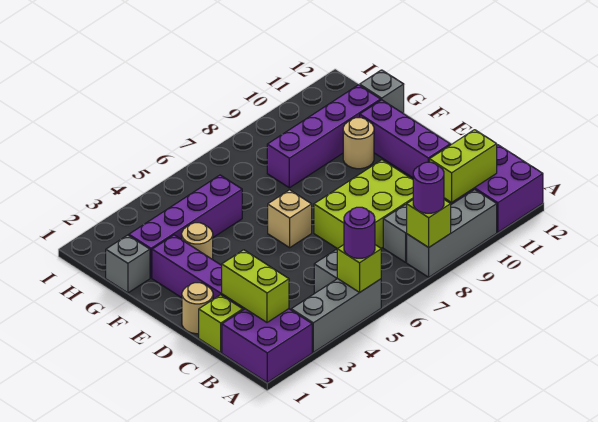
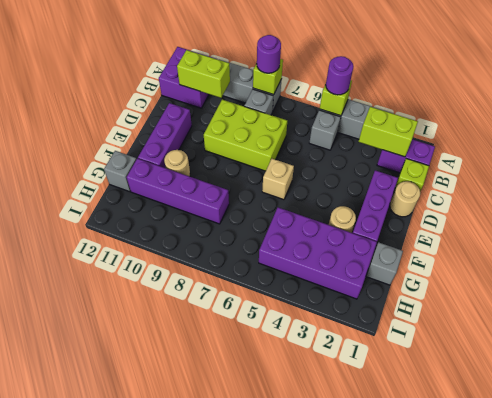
purple 2x2 brick [222,309,312,382] -> purple 1x2 brick [377,139,435,173]
lime 1x2 brick [222,250,289,322] -> lime 1x2 brick turned to [359,107,418,157]
purple 1x4 brick [129,175,242,278] -> purple 2x4 brick [259,207,377,299]

